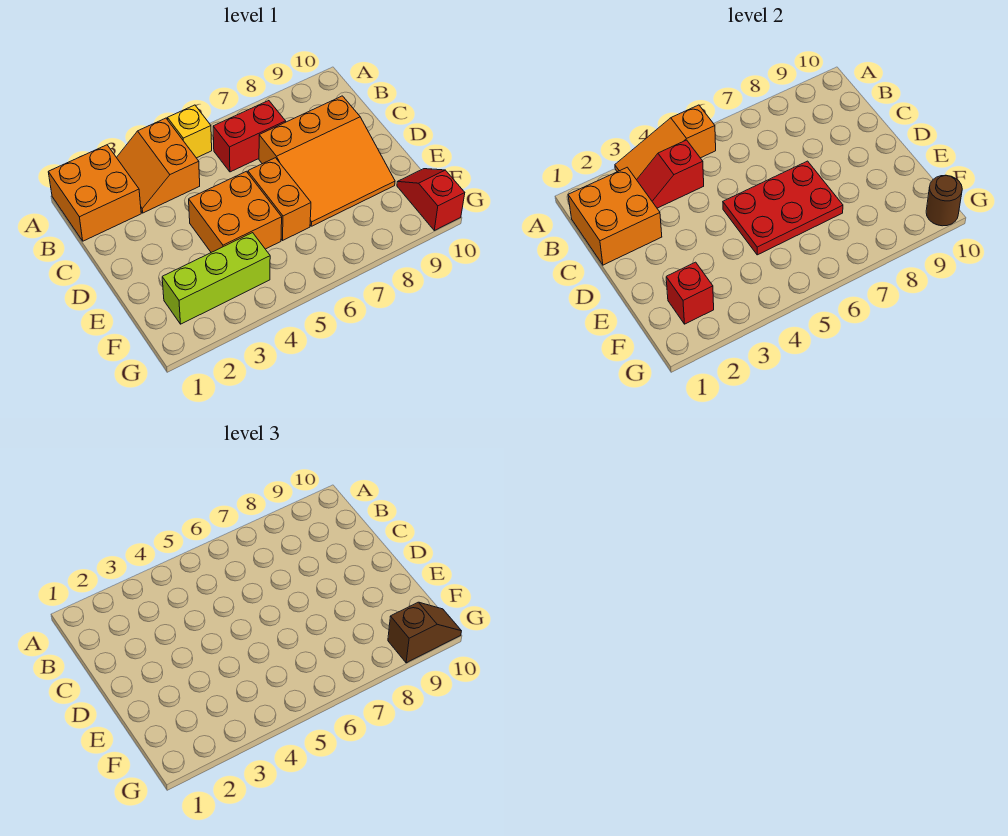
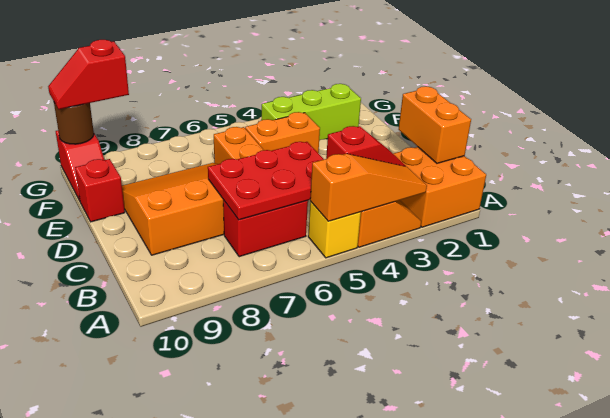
orange 2x2 brick [568,167,662,265] -> orange 1x2 brick [399,86,471,163]
orange 2x2 brick [189,171,282,252] -> orange 1x2 brick [245,112,320,153]
red 2x3 plate [723,161,843,255] -> red 2x3 plate moved to [208,142,324,220]
red 1x1 brick [666,262,714,324] -> red 1x1 brick moved to [75,159,125,222]
brown 1x2 slope [388,602,461,663] -> red 1x2 slope [48,40,129,109]

